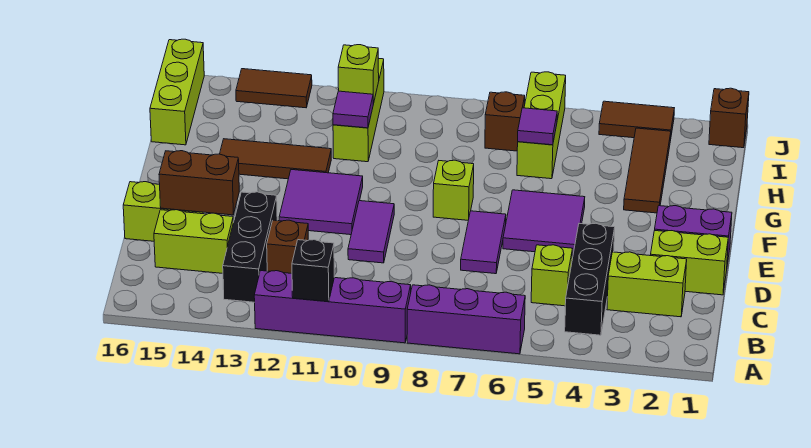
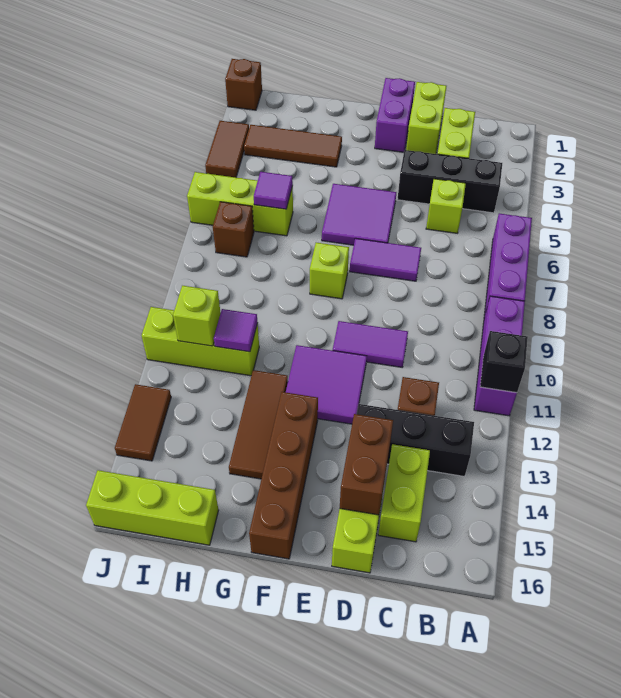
purple 1x4 brick [254,271,411,343] -> purple 1x3 brick [474,296,525,416]
none -> brown 1x4 brick [249,392,318,559]

